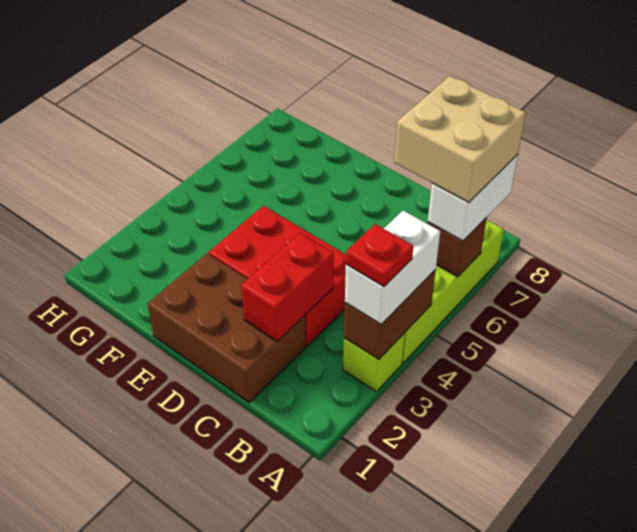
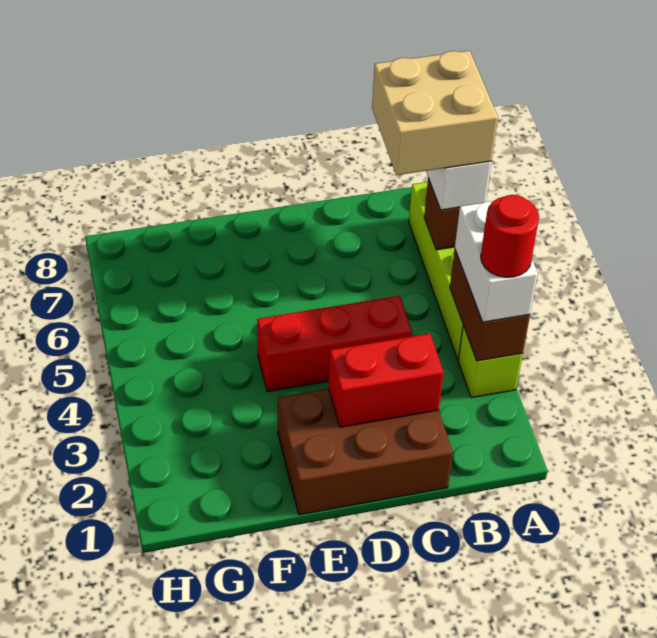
red 1x1 plate [346,224,413,286] -> red 1x1 round brick [481,195,539,277]
red 1x2 brick [241,233,334,341] -> red 1x2 brick turned to [328,333,444,427]
red 2x3 brick [209,206,346,346] -> red 1x3 brick [257,296,412,392]

